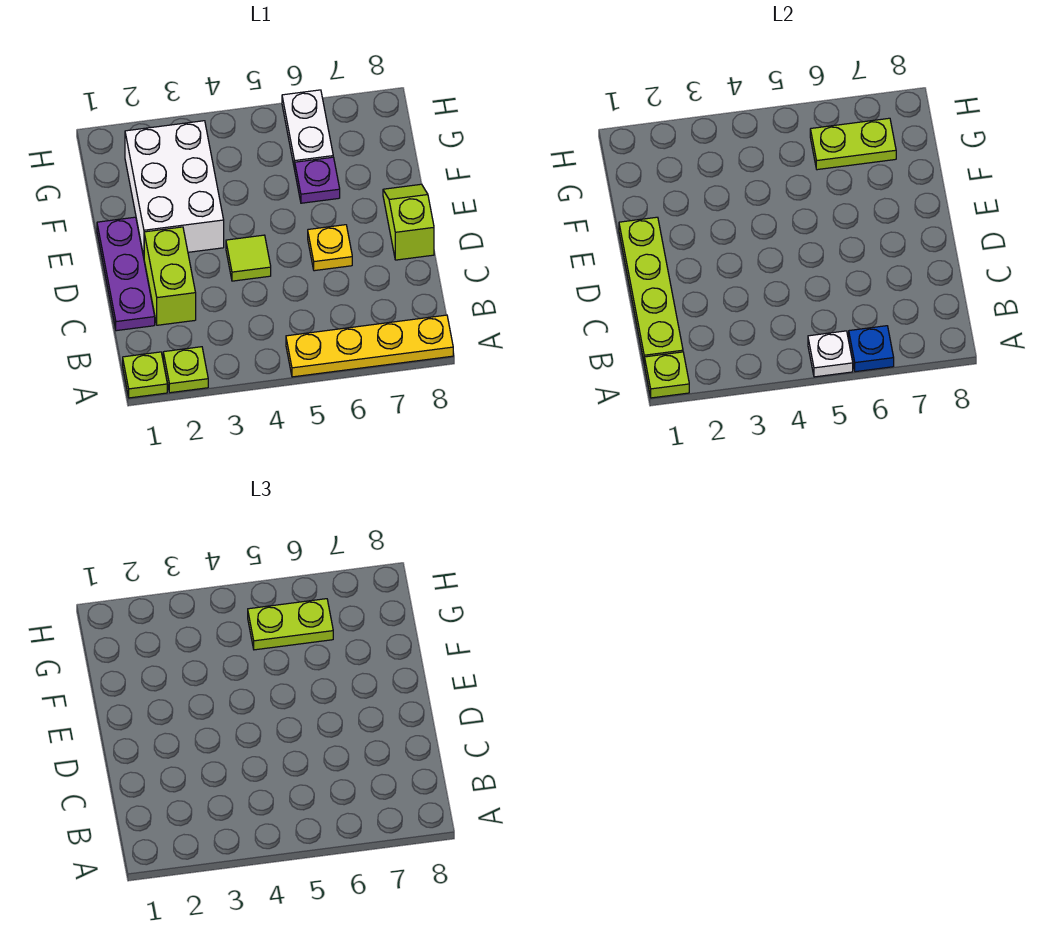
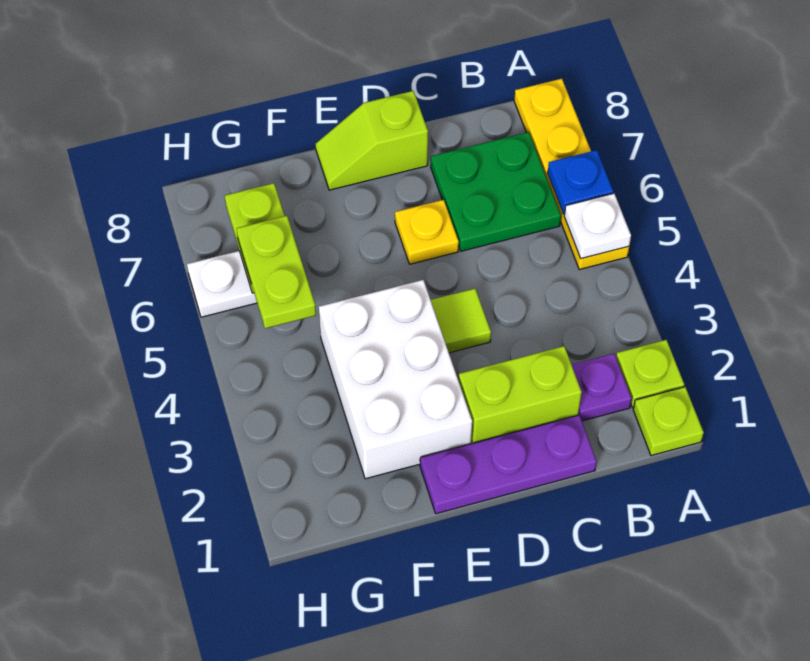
lime 1x1 plate [645,352,689,398] -> none
lime 1x4 plate [619,217,683,364] -> none
none -> green 2x2 plate [431,132,561,251]
white 2x3 brick [125,121,224,256] -> white 2x3 brick turned to [319,280,472,479]
purple 1x1 plate [295,157,340,203] -> purple 1x1 plate moved to [572,354,632,421]

